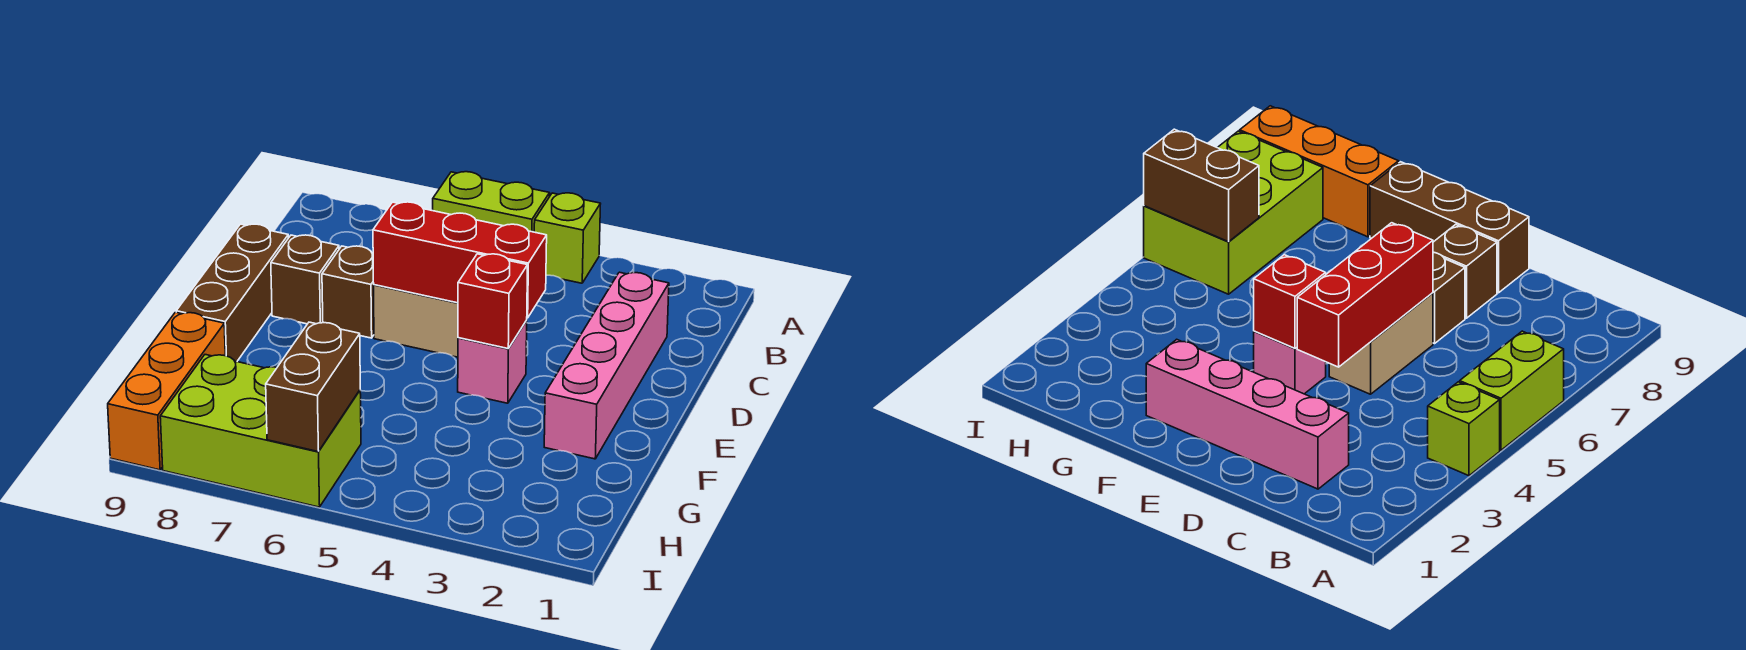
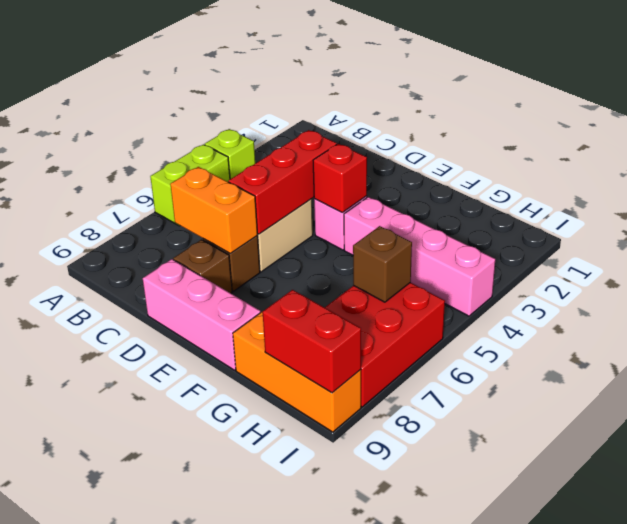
pink 1x4 brick [544,272,669,459] -> pink 1x4 brick moved to [344,197,495,316]
none -> orange 1x2 brick [170,167,258,254]
brown 1x3 brick [176,224,288,362] -> pink 1x3 brick [143,259,261,370]
lime 2x3 brick [160,355,361,507] -> red 2x3 brick [325,283,445,407]
brown 1x2 brick [266,322,360,452] -> brown 1x1 brick [353,226,412,302]
none -> red 1x2 brick [263,290,361,393]

